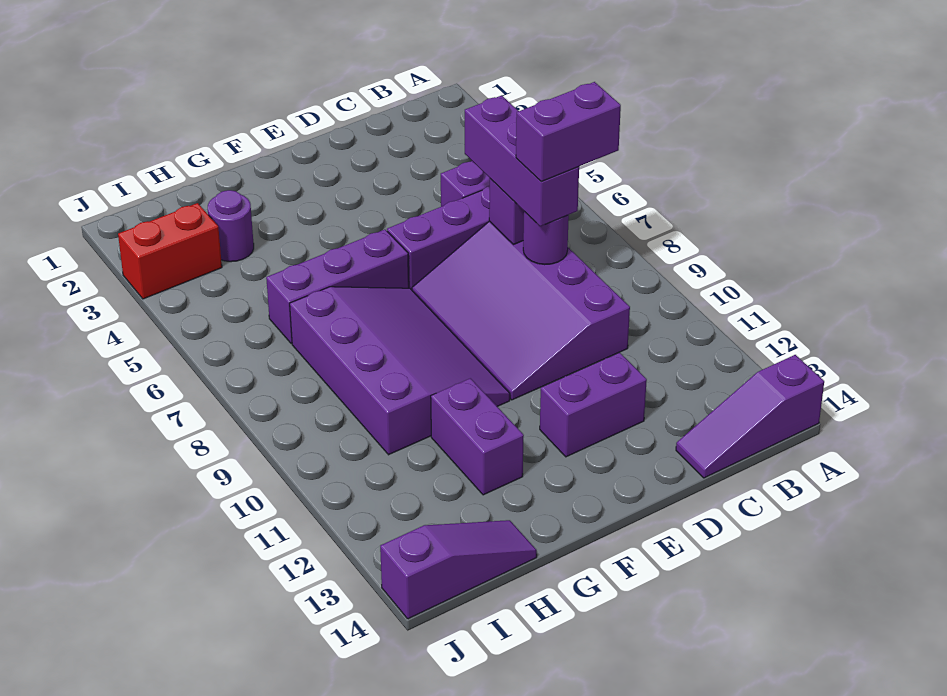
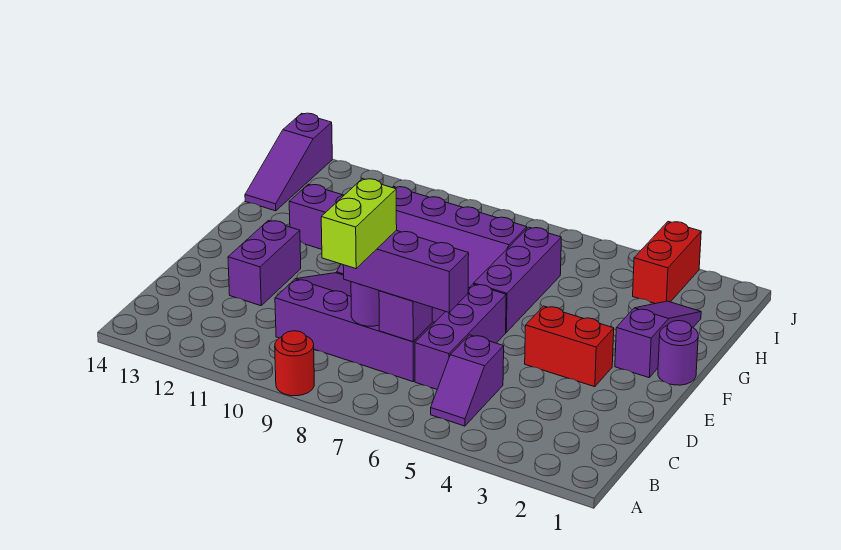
none -> red 1x1 round brick [275,331,314,396]
purple 1x3 slope [676,355,824,478] -> purple 1x3 slope moved to [615,301,701,377]
purple 1x2 brick [516,82,621,182] -> lime 1x2 brick [321,179,397,269]
none -> red 1x2 brick [525,306,614,387]
purple 1x1 round brick [208,190,254,262] -> purple 1x1 round brick moved to [658,321,698,385]

